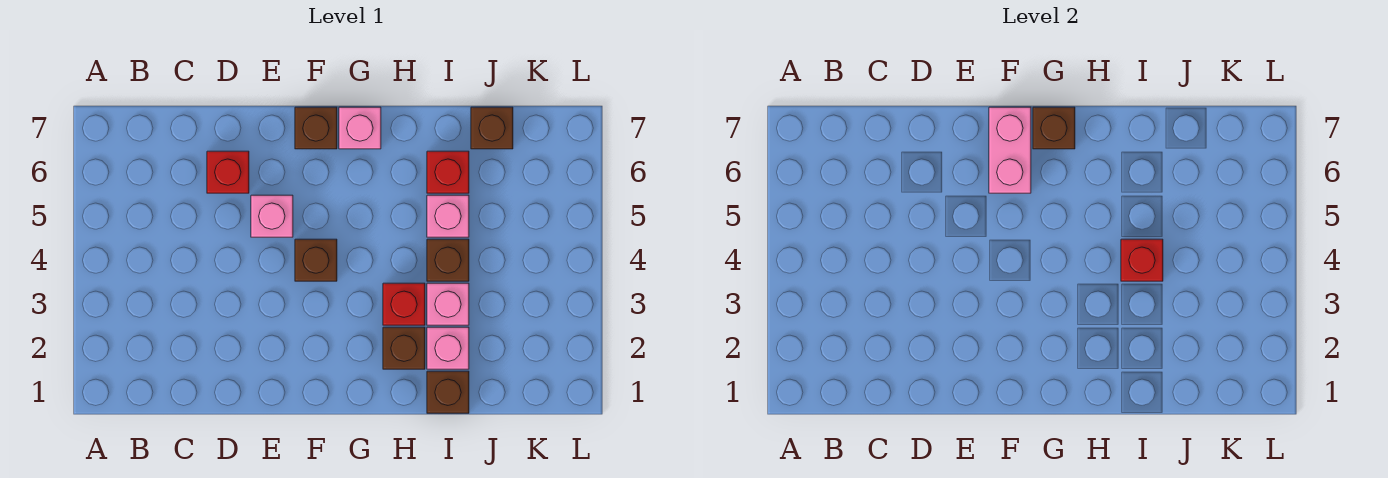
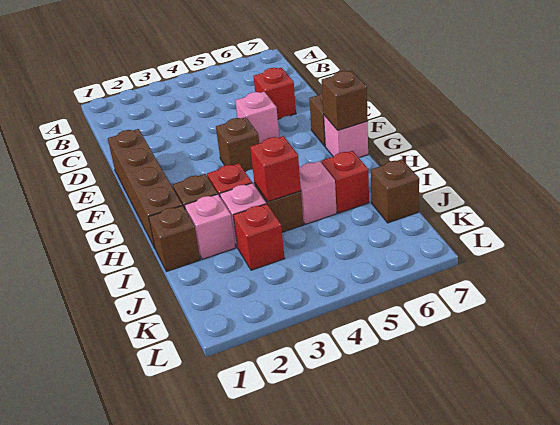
none -> brown 1x4 brick [108,129,182,248]
pink 1x2 brick [989,107,1031,193] -> none
none -> red 1x1 brick [233,204,285,270]

